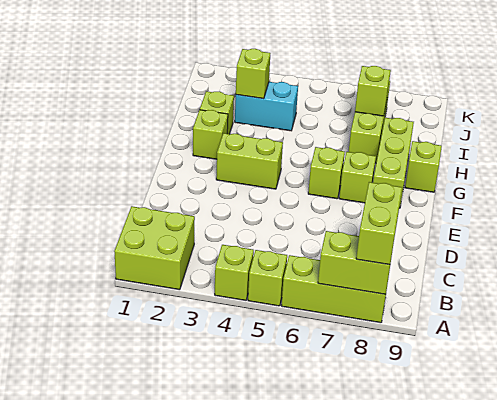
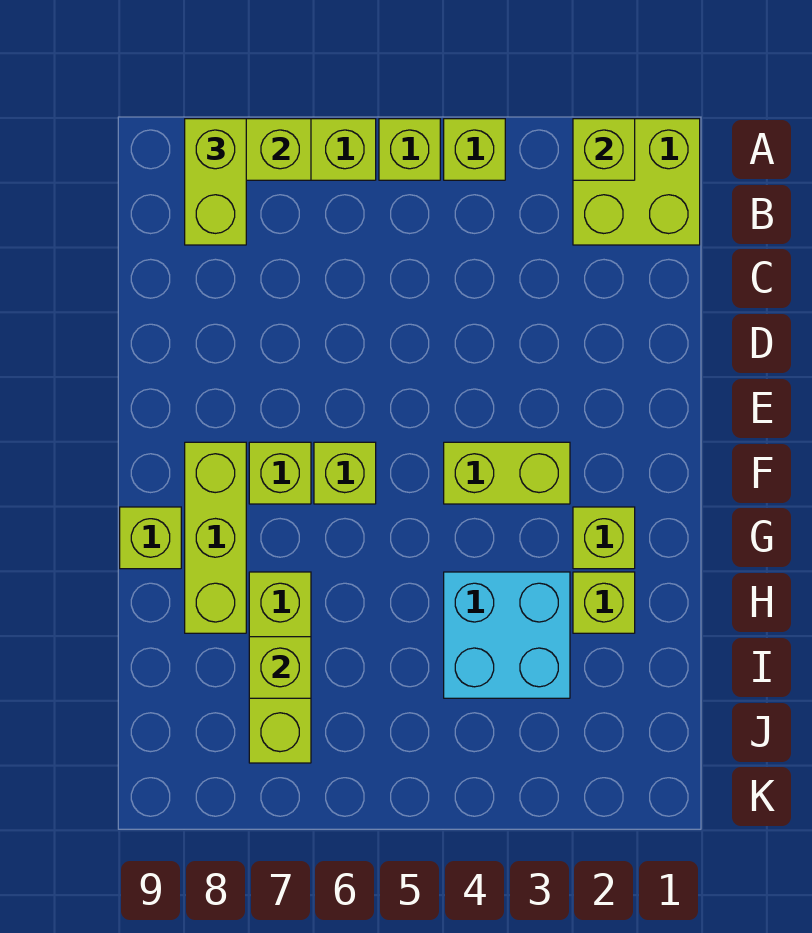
cyan 1x2 brick [235,82,298,131] -> cyan 2x2 brick [444,572,570,698]
lime 1x1 brick [236,49,270,99] -> lime 1x1 brick moved to [573,119,635,180]

